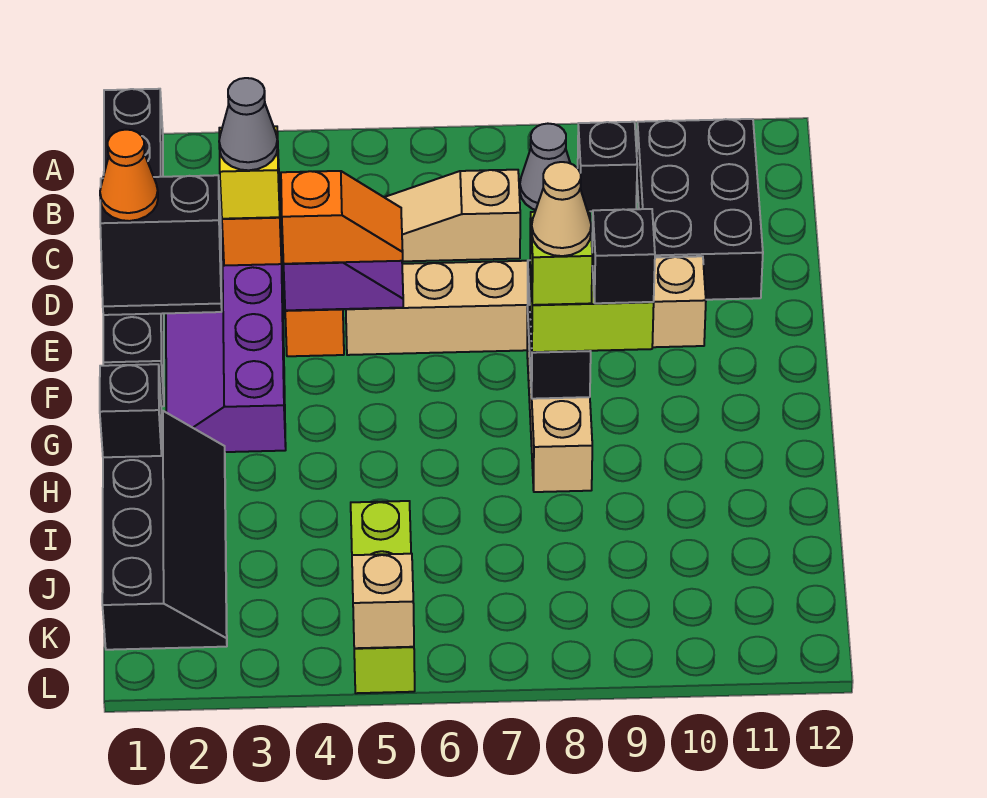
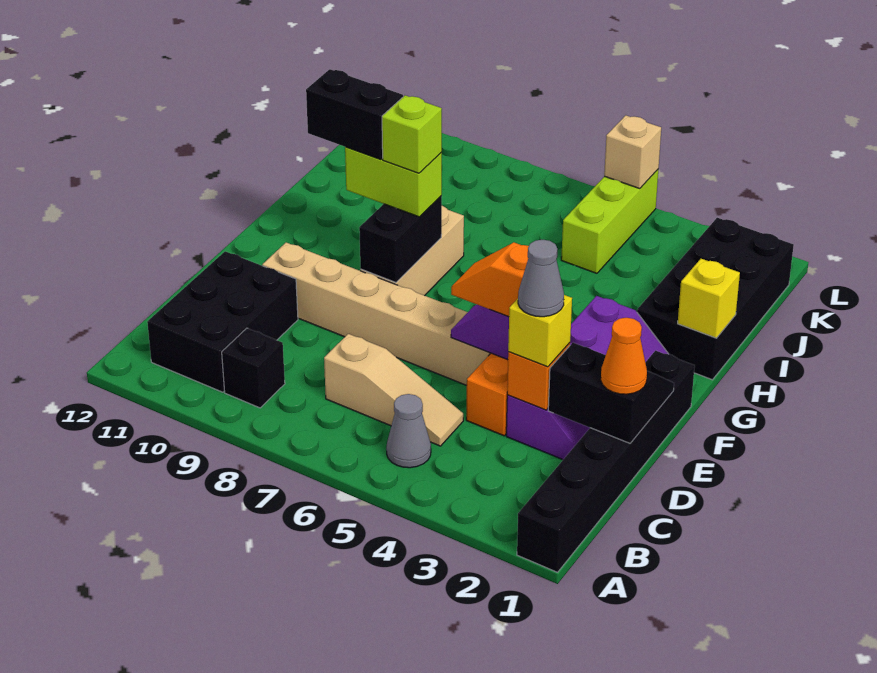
grey 1x1 cone [520,124,570,210] -> grey 1x1 cone moved to [386,394,431,468]
tan 1x1 cone [532,162,591,256] -> none
black 1x1 brick [592,209,655,303] -> black 1x2 brick [306,69,403,160]
black 2x4 slope [102,411,227,650] -> black 2x4 brick [637,218,794,380]
black 1x1 brick [100,364,162,457] -> yellow 1x1 brick [678,259,740,338]

